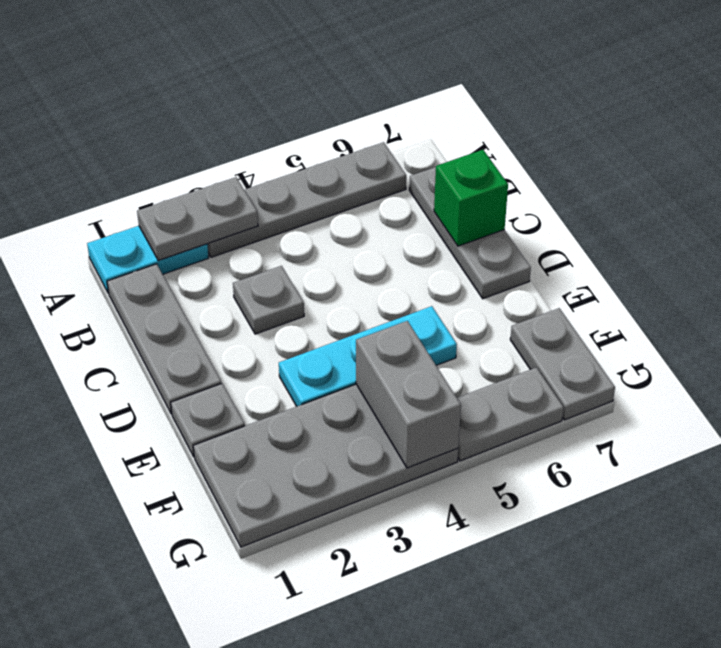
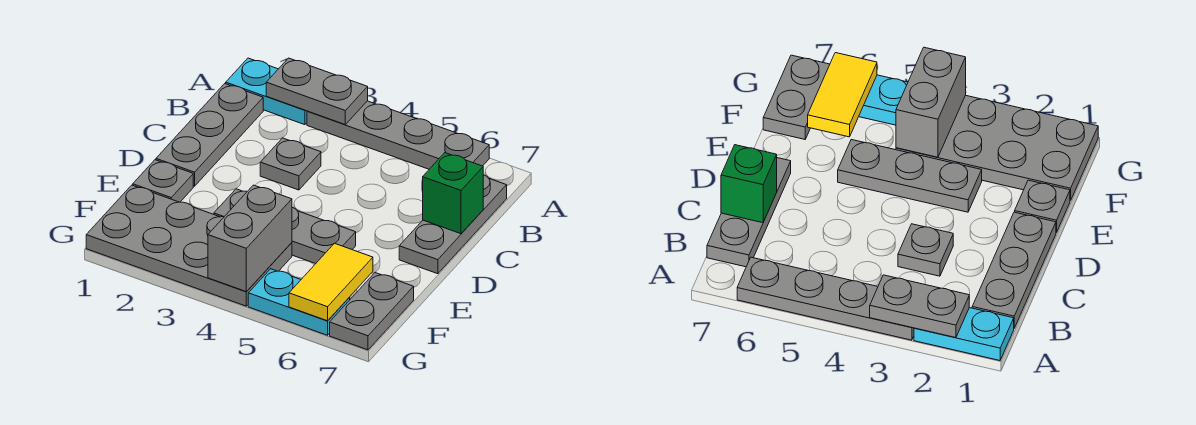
cyan 1x3 plate [279,306,457,406] -> grey 1x3 plate [214,189,356,264]
none -> yellow 1x2 tile [289,243,373,321]
grey 1x2 plate [457,368,564,461] -> cyan 1x2 plate [248,269,350,335]

